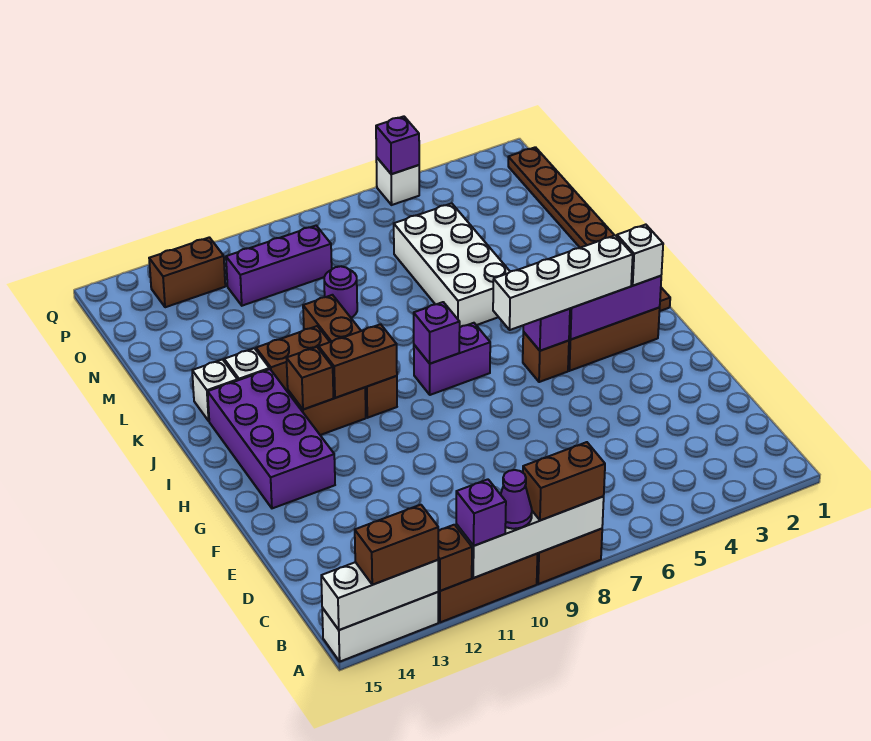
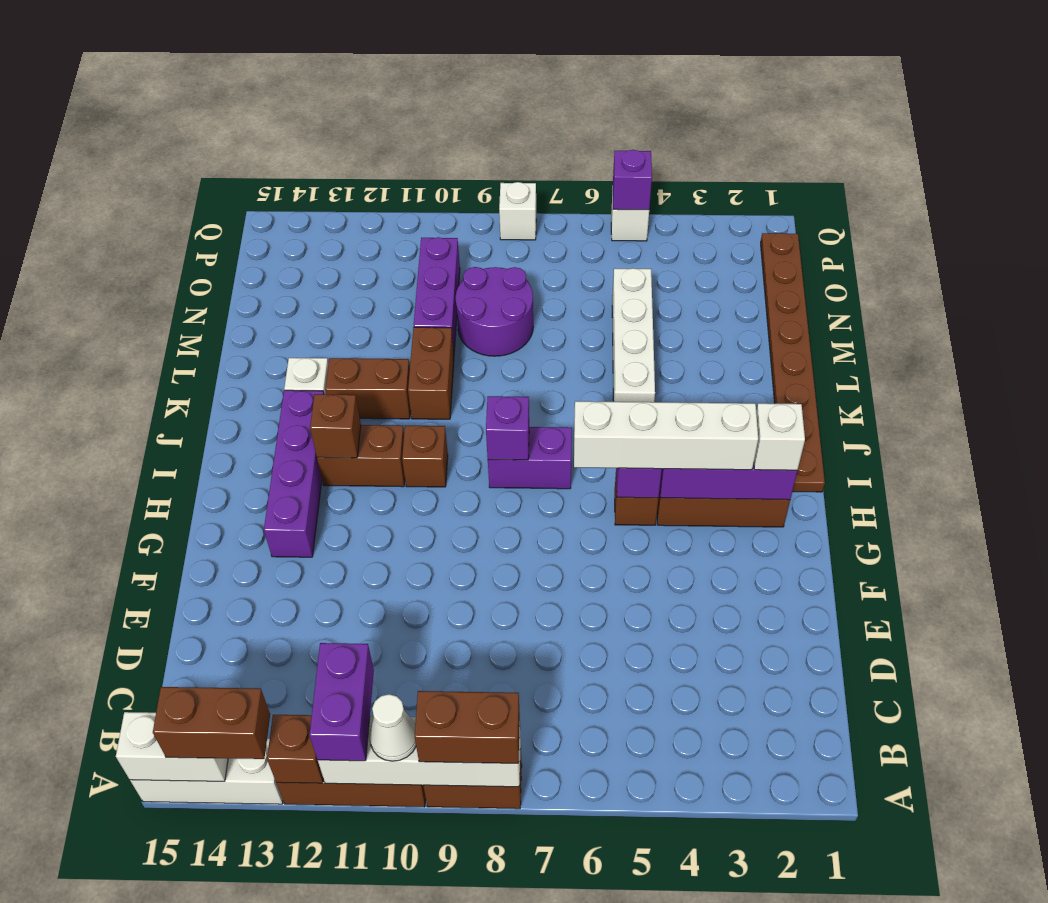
purple 1x1 cone [501,470,532,529] -> white 1x1 cone [369,694,416,761]
purple 1x1 brick [456,479,506,546] -> purple 1x2 brick [310,643,374,761]
white 1x3 brick [321,560,438,630] -> white 1x2 brick [116,712,228,781]
purple 2x4 brick [208,369,335,508] -> purple 1x4 brick [264,390,324,557]
brown 1x2 brick [319,324,397,398] -> none
white 2x4 brick [394,203,510,327] -> white 1x4 brick [612,268,655,402]
white 1x1 brick [192,359,238,421] -> white 1x1 brick moved to [499,182,536,240]
purple 1x1 round brick [324,266,357,318] -> purple 2x2 round brick [456,267,533,356]
purple 1x3 brick [226,226,332,306] -> purple 1x3 brick turned to [414,237,460,351]
brown 1x2 brick [149,237,225,307] -> none

